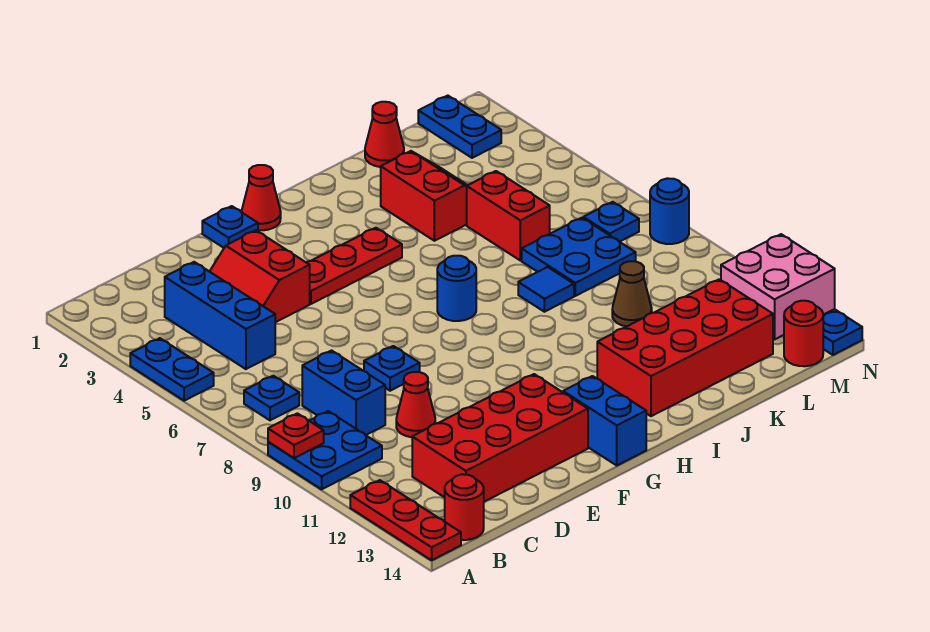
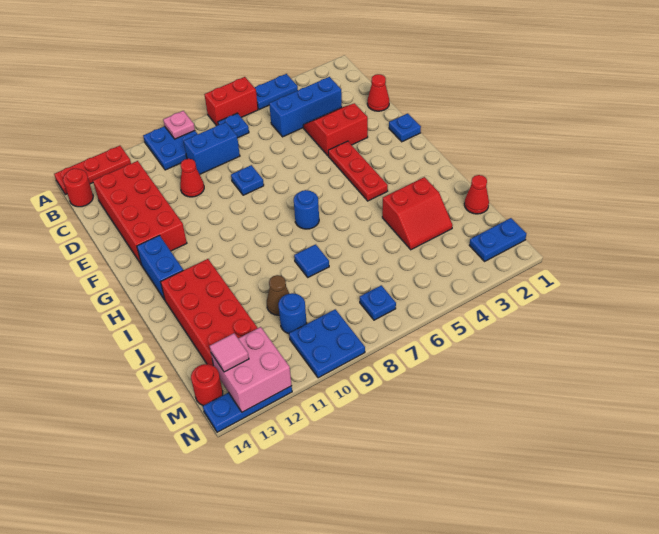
red 1x1 plate [268,413,324,458] -> pink 1x1 plate [163,111,195,139]
red 1x1 cone [242,165,281,230] -> red 1x1 cone moved to [367,74,389,111]
blue 1x2 brick [563,376,646,465] -> blue 1x2 brick turned to [137,235,183,300]
red 1x2 brick [467,171,550,260] -> red 1x2 brick moved to [204,77,258,126]
blue 2x2 plate [522,218,636,296] -> blue 2x2 plate moved to [289,309,365,378]
none -> pink 1x1 tile [210,333,249,372]
blue 1x1 round brick [650,178,689,244] -> blue 1x1 round brick moved to [278,293,307,334]

